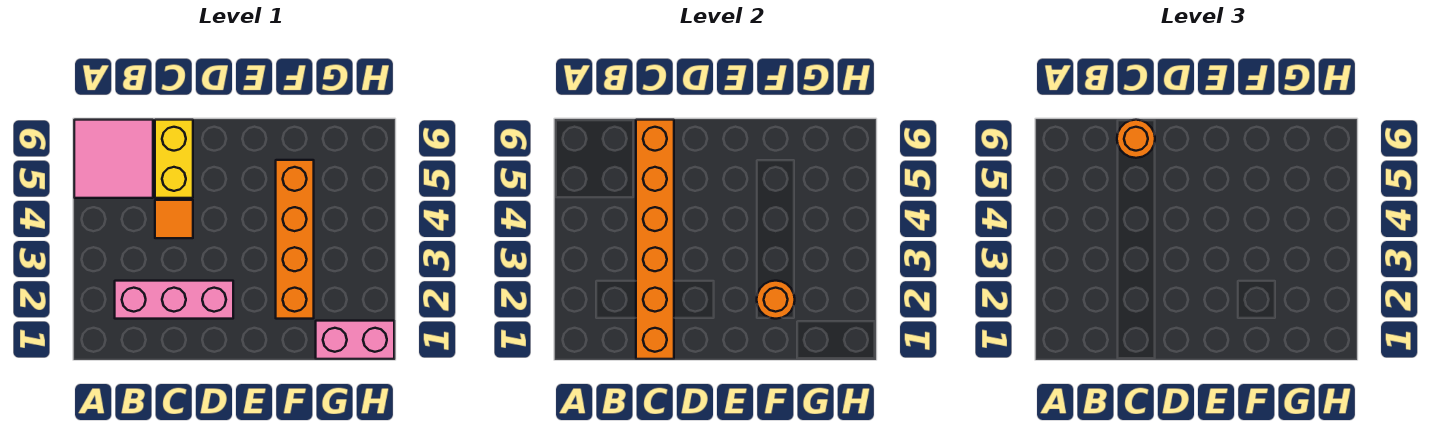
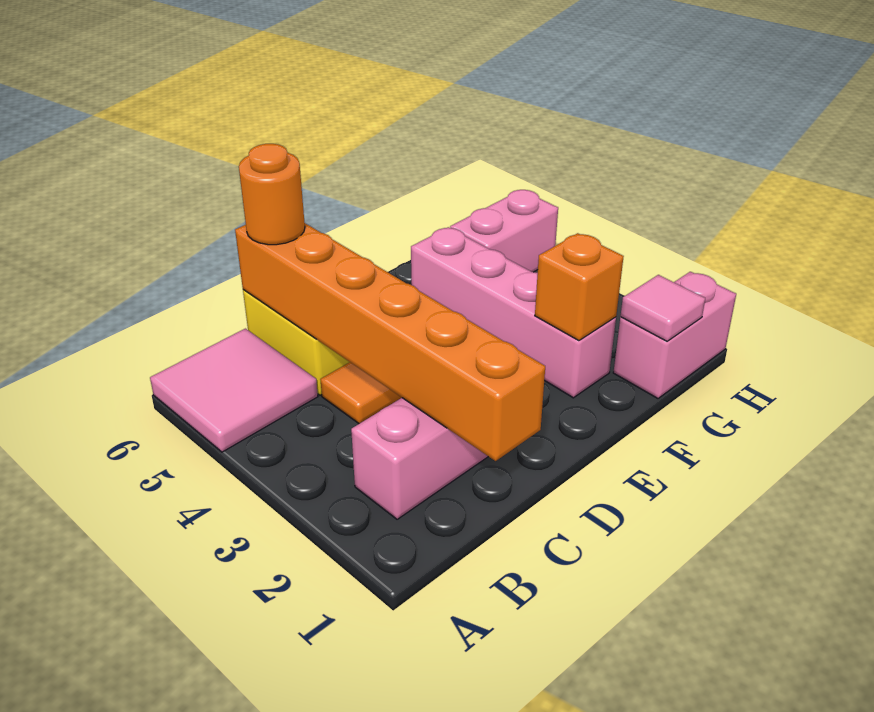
orange 1x4 brick [276,160,314,319] -> pink 1x4 brick [411,227,616,398]
orange 1x1 round brick [757,281,795,319] -> orange 1x1 brick [535,233,624,341]
none -> pink 1x1 tile [621,275,705,341]
none -> pink 1x2 brick [450,190,558,272]

